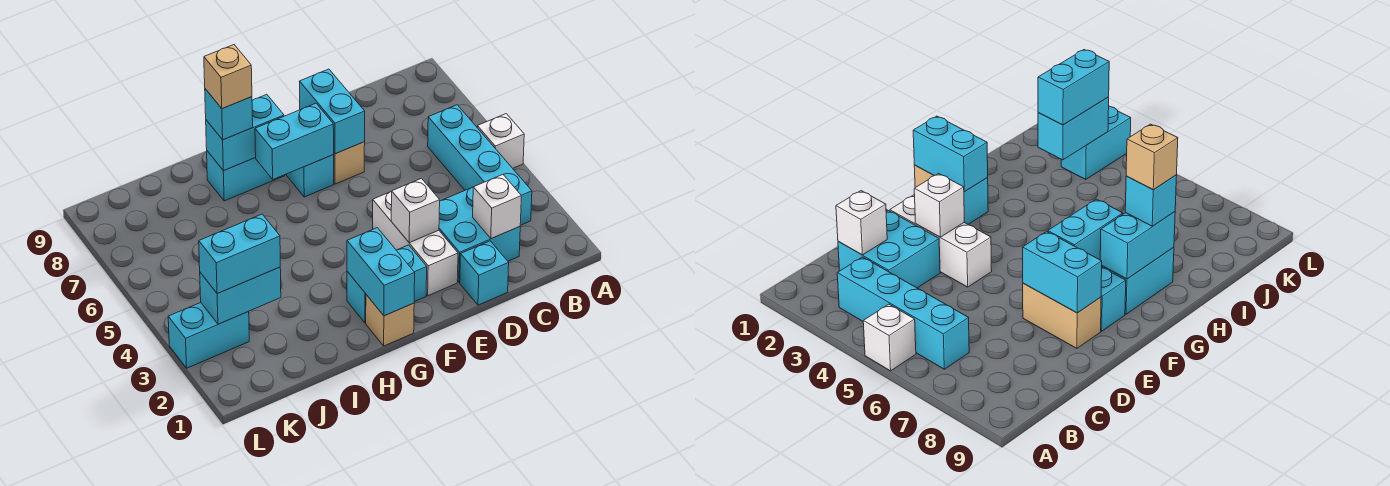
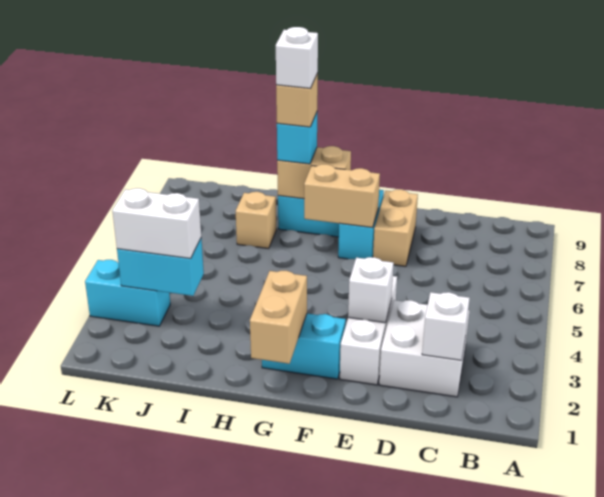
white 1x1 brick [477,114,524,168] -> white 1x1 brick moved to [276,27,318,88]
cyan 1x4 brick [428,105,532,225] -> none
cyan 2x2 brick [439,187,520,282] -> white 2x2 brick [379,300,469,397]
cyan 1x1 brick [460,241,509,305] -> none
cyan 1x2 brick [299,69,365,154] -> none
cyan 1x2 brick [255,103,334,179] -> tan 1x2 brick [304,164,380,228]
tan 1x1 brick [366,295,414,346] -> tan 1x1 brick moved to [236,192,276,249]
cyan 1x2 brick [347,228,415,316] -> tan 1x2 brick [250,271,307,364]
cyan 1x2 brick [206,94,284,171] -> tan 1x2 brick [277,146,351,199]
cyan 1x2 brick [199,214,280,294] -> white 1x2 brick [112,188,201,259]

